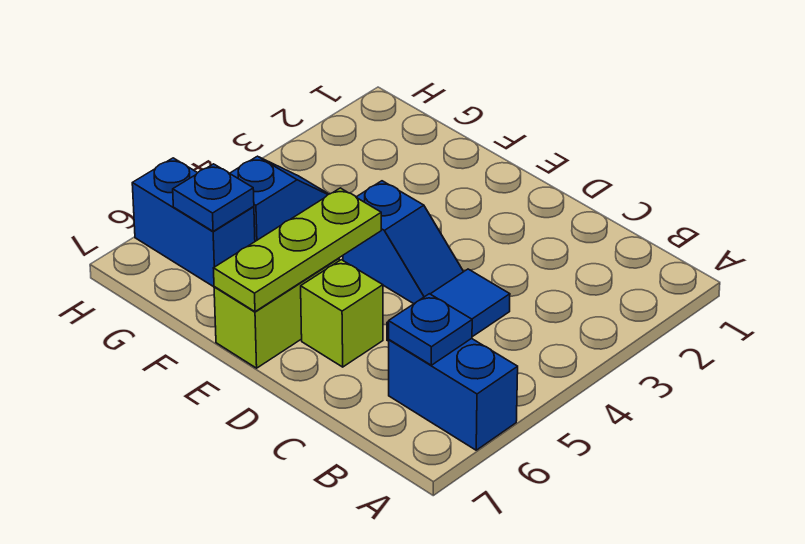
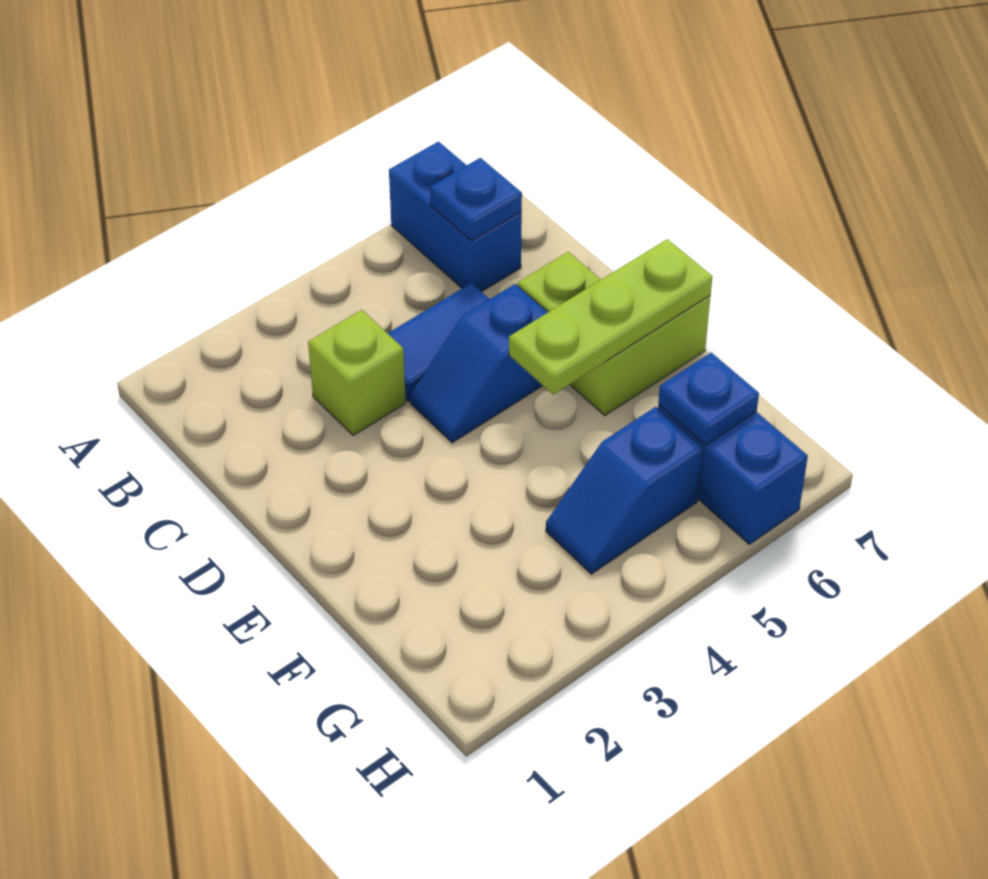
none -> lime 1x1 brick [308,310,406,436]
blue 1x2 slope [343,181,463,304] -> blue 1x2 slope turned to [410,284,548,443]

